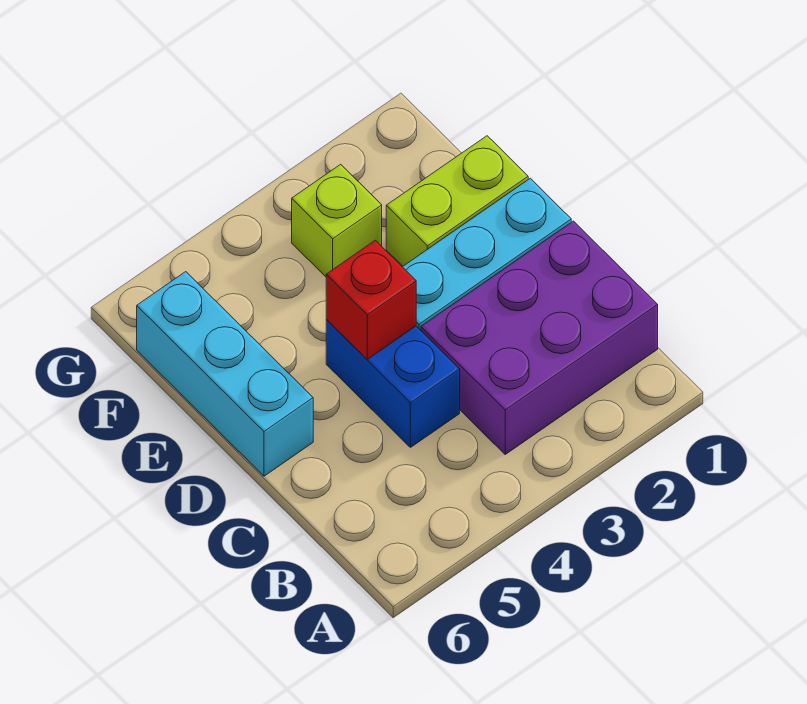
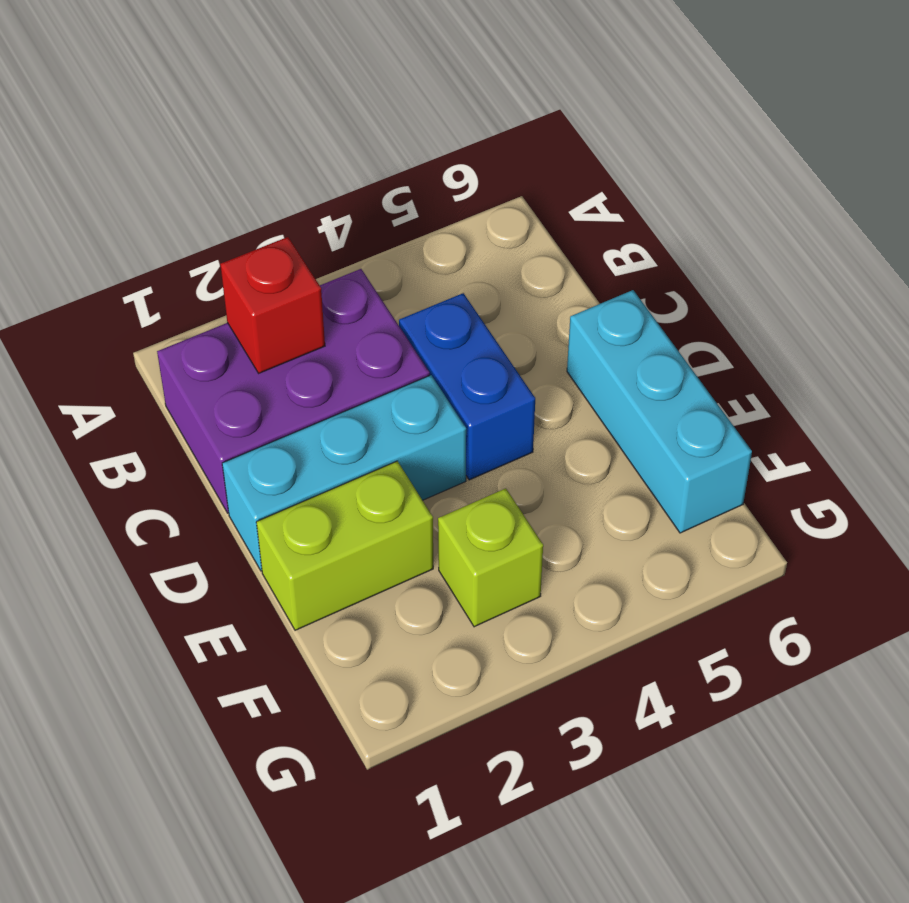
red 1x1 brick [326,240,416,359] -> red 1x1 brick moved to [220,237,325,373]

